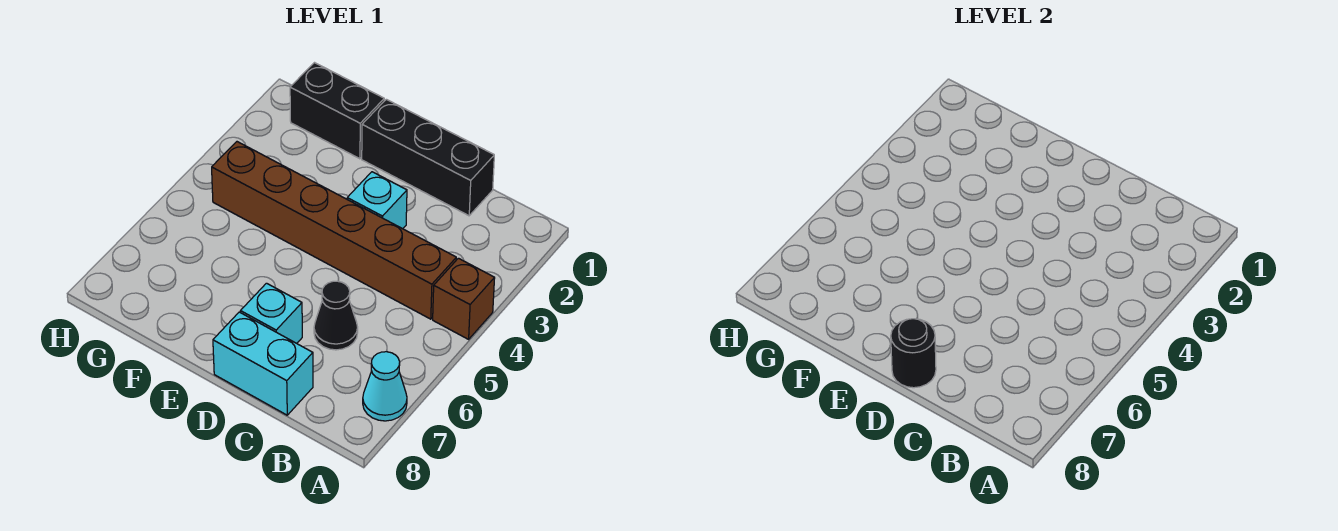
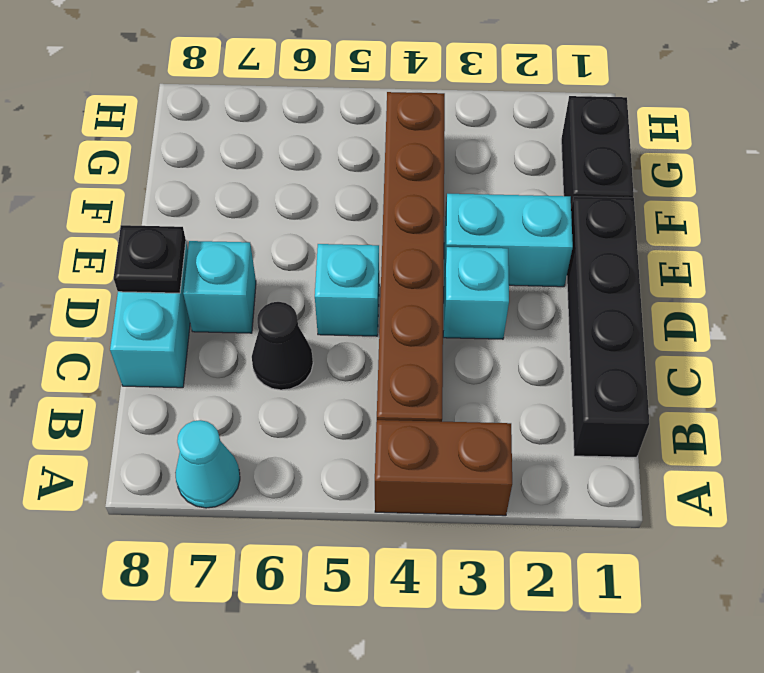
brown 1x1 brick [433,258,495,339] -> brown 1x2 brick [375,420,512,516]
black 1x3 brick [362,99,494,216] -> black 1x4 brick [567,196,649,457]
none -> cyan 1x1 brick [315,244,379,336]
black 1x1 round brick [891,319,936,388] -> black 1x1 plate [114,225,186,293]
none -> cyan 1x2 brick [444,194,573,287]

